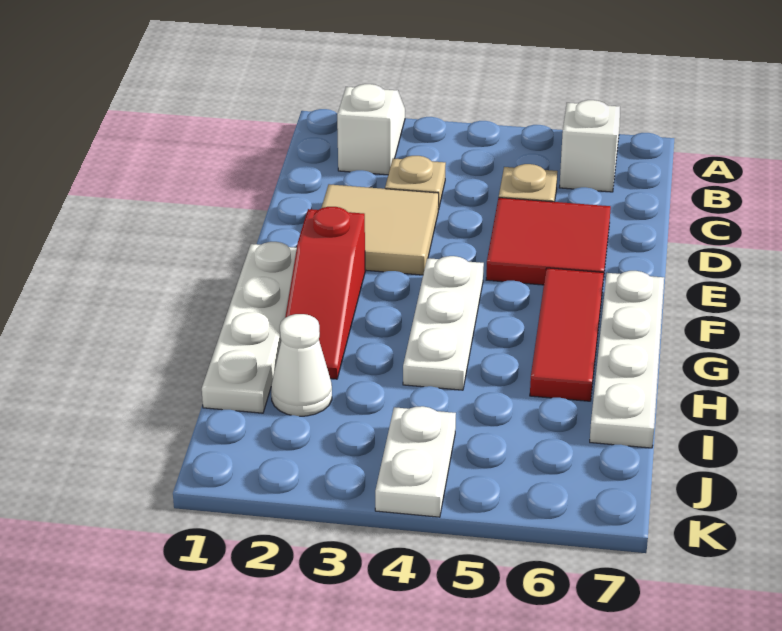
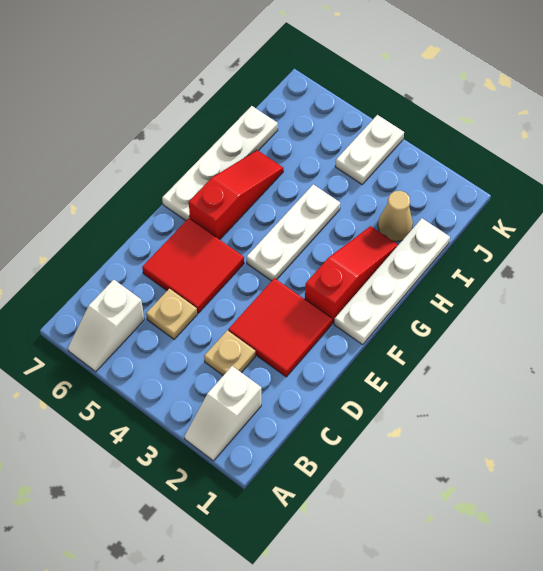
tan 2x2 tile [321,184,439,275] -> red 2x2 tile [228,278,332,377]
red 1x3 tile [530,268,604,401] -> red 1x3 slope [189,150,284,240]
white 1x1 cone [271,314,332,416] -> tan 1x1 cone [378,191,413,241]

